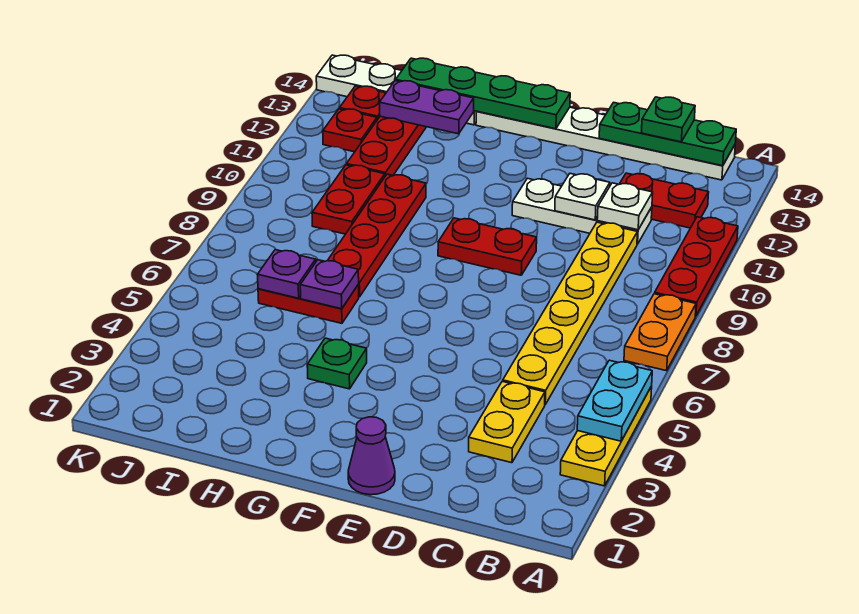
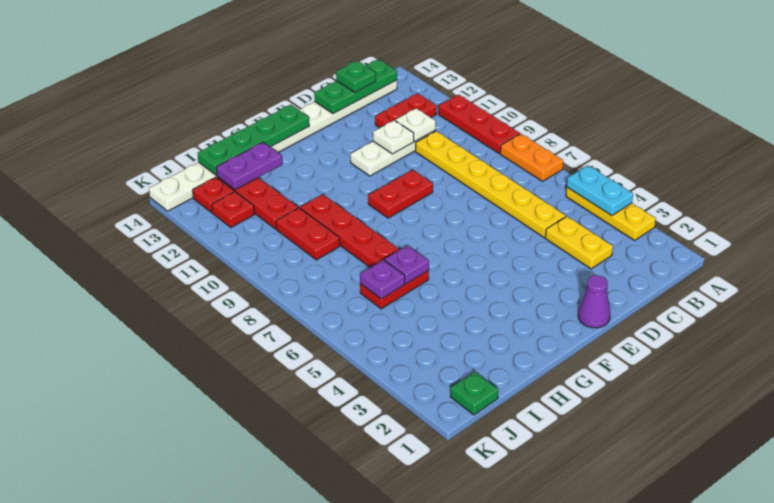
green 1x1 plate [307,338,367,389] -> green 1x1 plate moved to [450,372,498,415]

